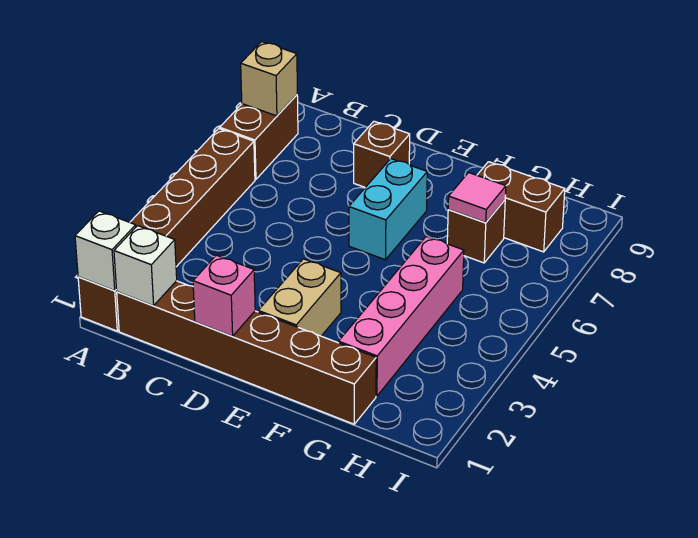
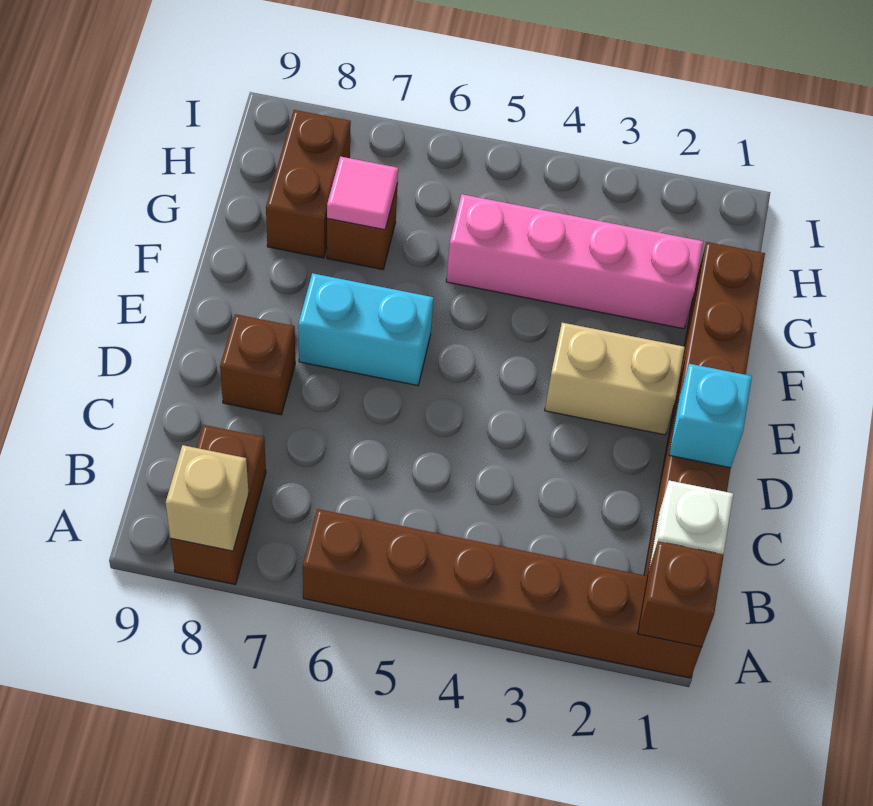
white 1x1 brick [75,211,136,291] -> brown 1x1 brick [638,541,724,647]
brown 1x2 brick [220,95,298,179] -> brown 1x2 brick turned to [170,425,266,585]
pink 1x1 brick [193,255,255,336] -> cyan 1x1 brick [669,364,752,468]

